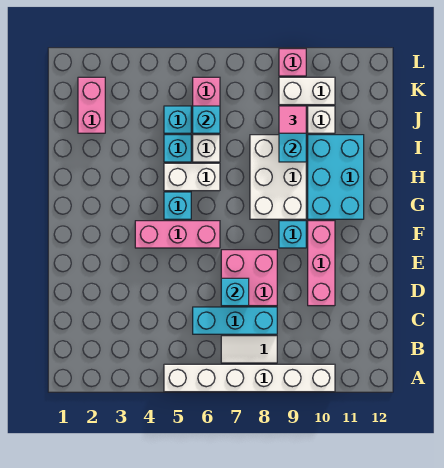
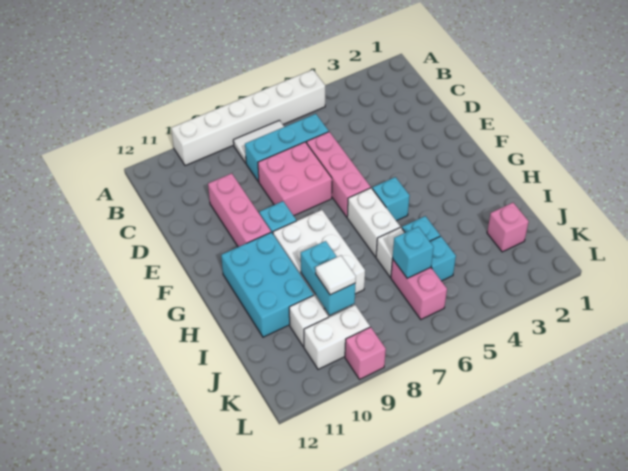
cyan 1x1 brick [221,278,249,306] -> none
pink 1x3 brick [135,221,220,248] -> pink 1x3 brick turned to [307,132,371,217]
white 1x2 brick [164,163,220,191] -> white 1x2 brick turned to [347,188,400,257]
pink 1x2 brick [78,77,105,133] -> pink 1x1 brick [487,203,529,252]
pink 1x1 tile [279,106,306,133] -> white 1x1 tile [316,255,356,295]

